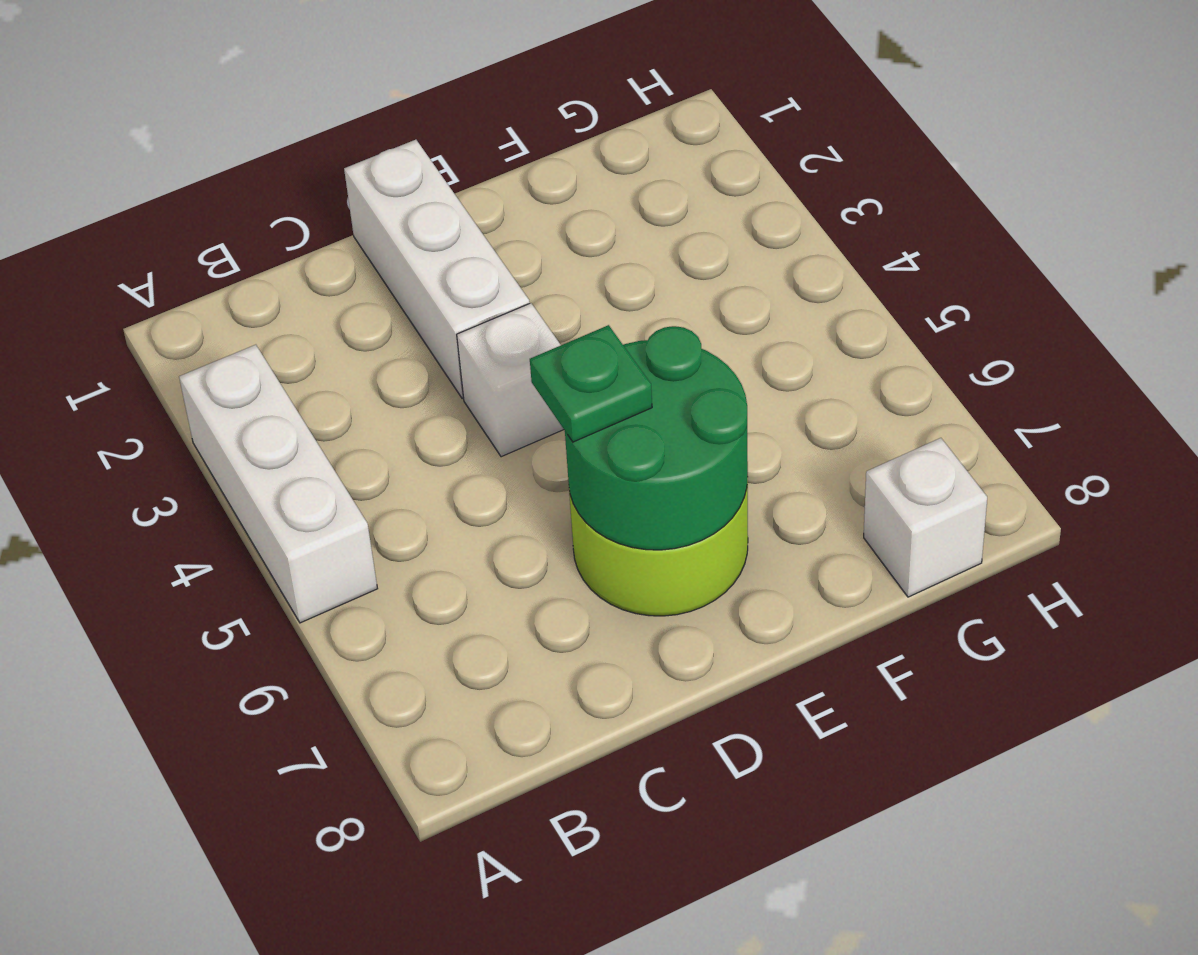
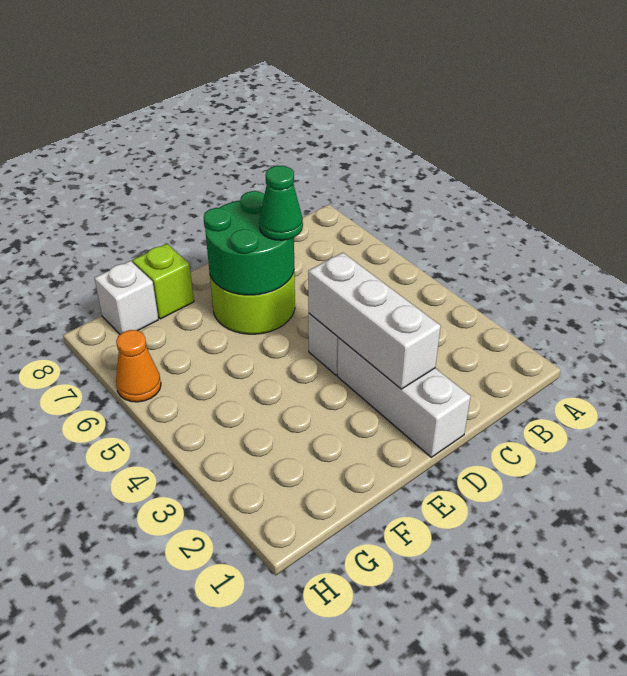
white 1x3 brick [179,345,378,623] -> white 1x3 brick moved to [308,253,441,389]
green 1x1 plate [530,325,652,442] -> green 1x1 cone [259,166,303,240]
none -> lime 1x1 brick [132,244,194,319]
none -> orange 1x1 cone [116,330,161,402]

